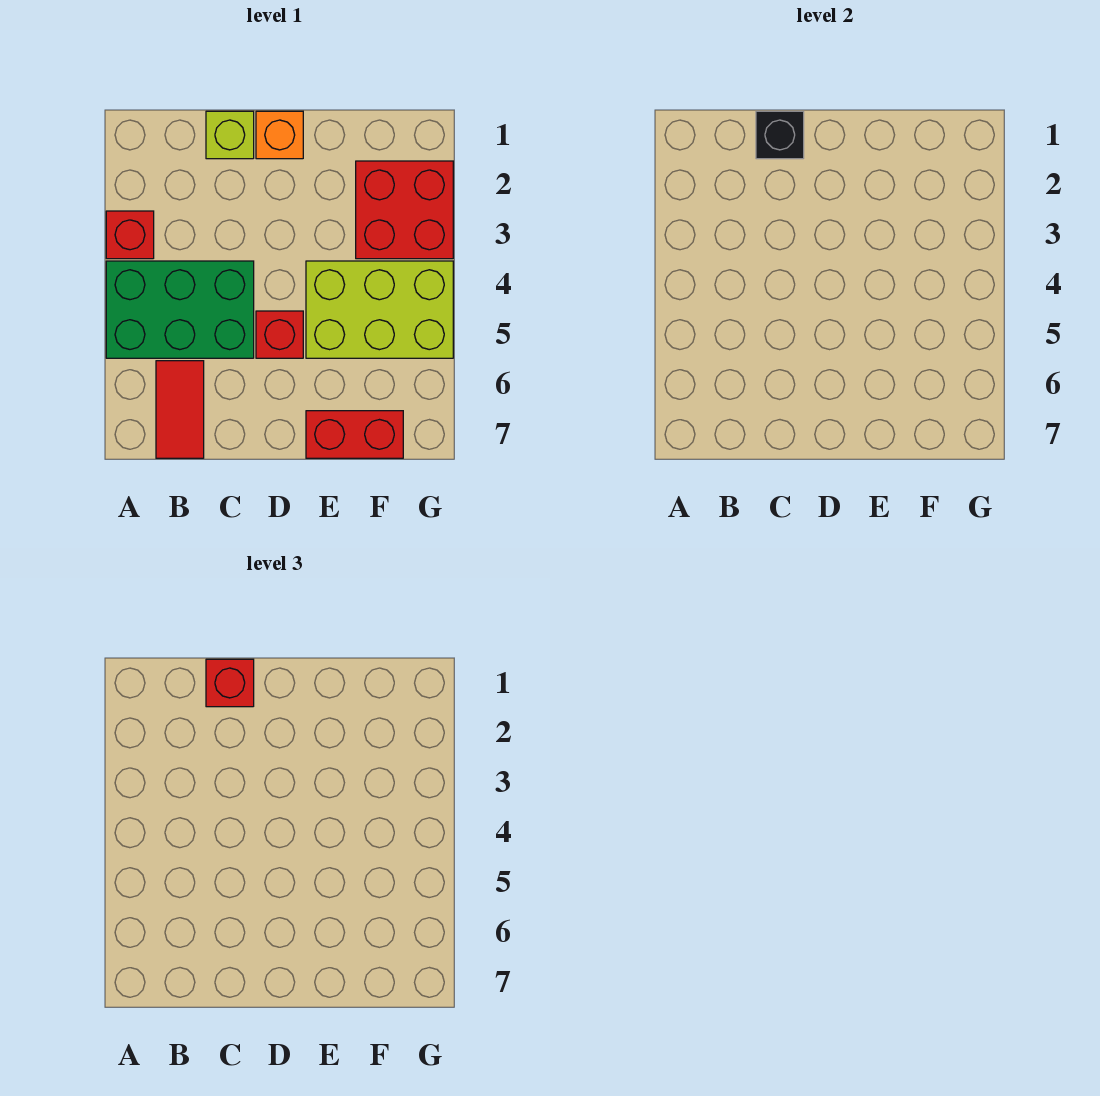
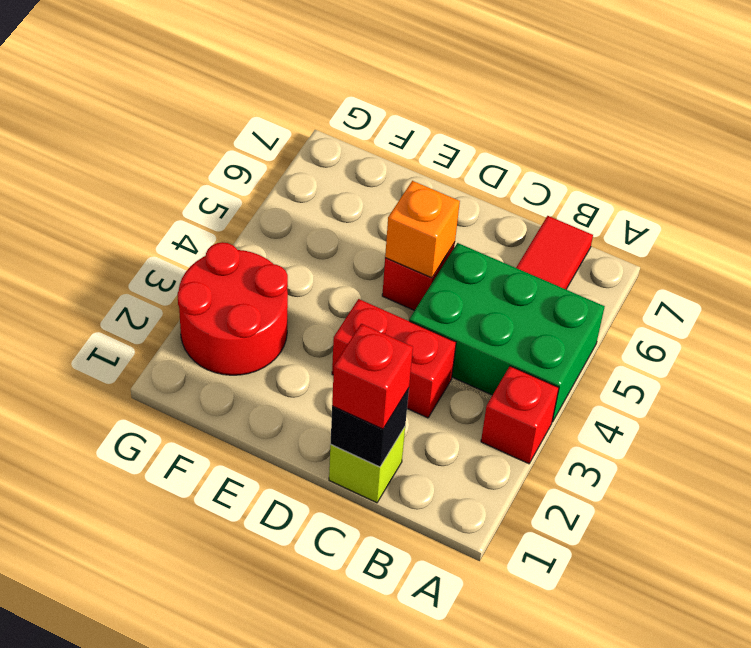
orange 1x1 brick [256,111,303,159] -> orange 1x1 brick moved to [385,181,460,278]
lime 2x3 brick [306,261,453,358] -> none
red 1x2 brick [306,411,403,458] -> red 1x2 brick moved to [332,299,456,418]
red 2x2 brick [356,161,453,259] -> red 2x2 round brick [178,242,288,375]

